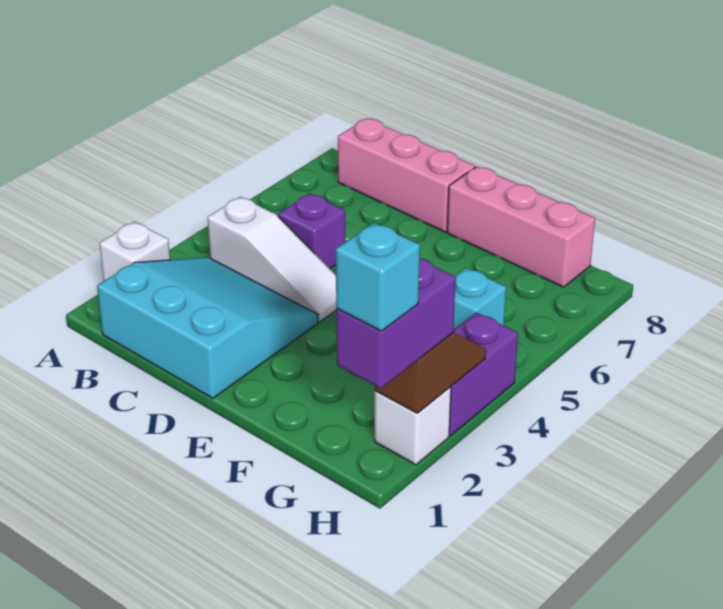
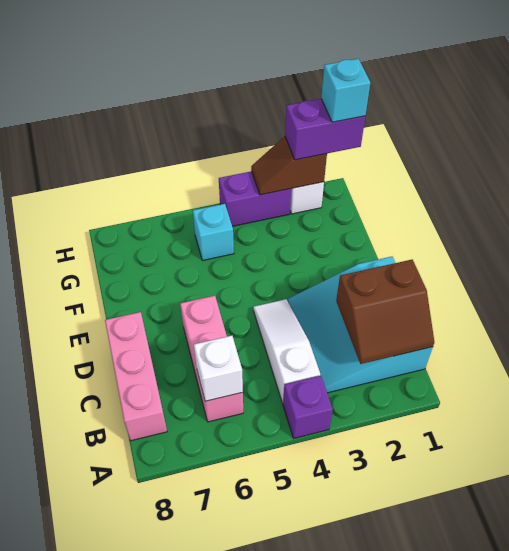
white 1x1 brick [100,222,170,281] -> white 1x1 brick moved to [194,336,243,401]
none -> brown 2x2 slope [336,260,434,364]
purple 1x1 brick [278,193,345,269] -> purple 1x1 brick moved to [283,376,333,438]
pink 1x3 brick [447,167,595,287] -> pink 1x3 brick moved to [180,296,243,422]

